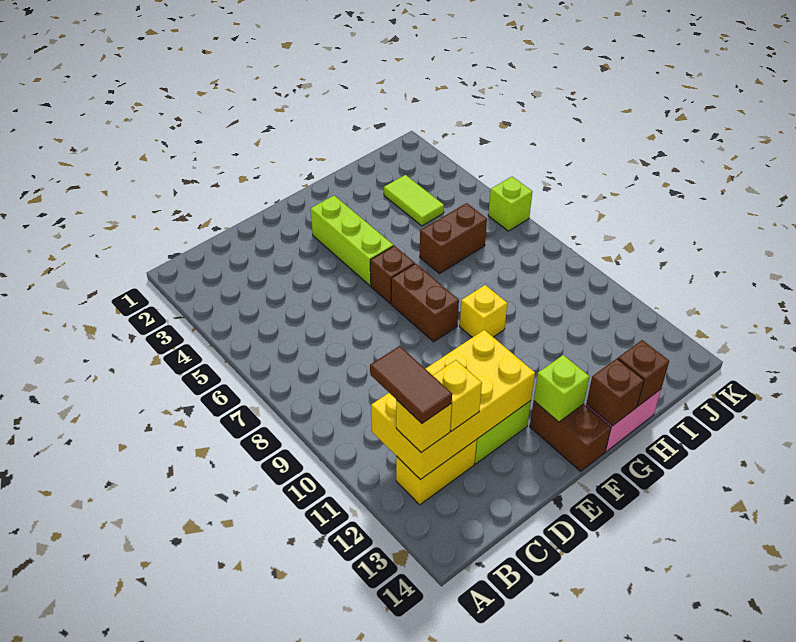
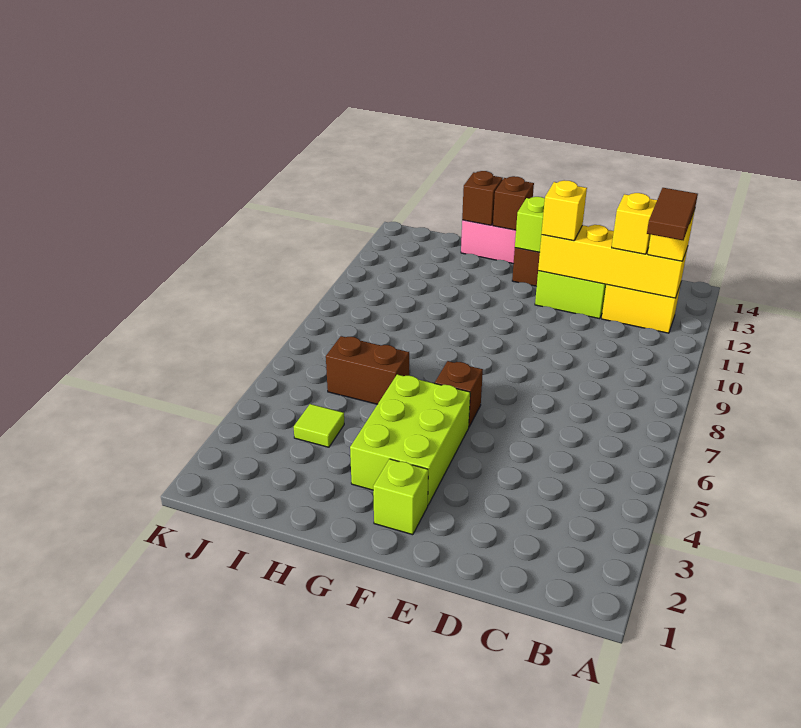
yellow 2x4 brick [371,330,535,480] -> yellow 1x4 brick [538,225,688,298]
lime 1x3 brick [311,196,393,286] -> lime 2x3 brick [350,375,470,505]
brown 1x2 brick [391,264,459,342] -> none
yellow 1x1 brick [460,285,507,337] -> yellow 1x1 brick moved to [542,180,587,241]
lime 1x2 tile [384,175,444,226] -> lime 1x1 tile [294,404,344,447]
lime 1x1 brick [488,177,532,231] -> lime 1x1 brick moved to [373,459,428,535]

